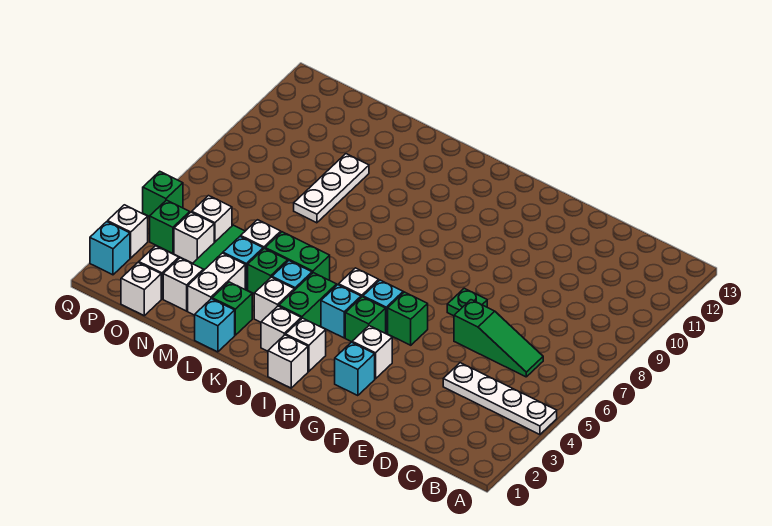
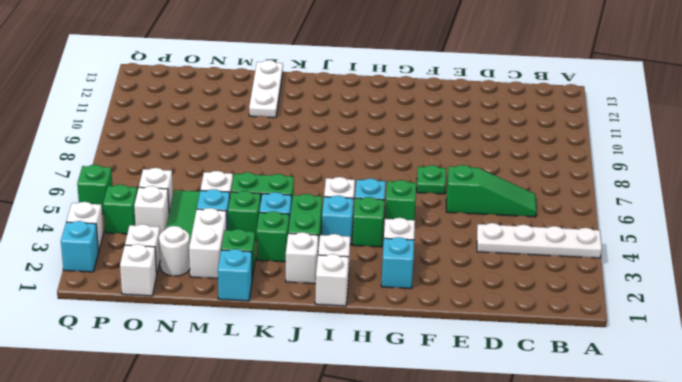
white 1x1 brick [254,277,294,322] -> green 1x1 brick [256,211,289,262]
white 1x3 plate [294,154,369,223] -> white 1x3 plate moved to [249,60,283,118]
white 1x1 brick [163,258,203,311] -> white 1x1 round brick [159,226,190,276]

